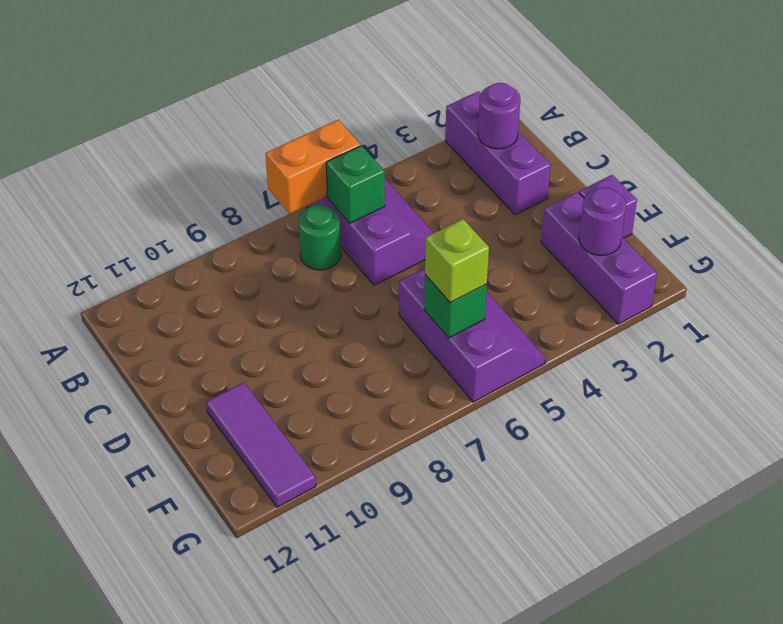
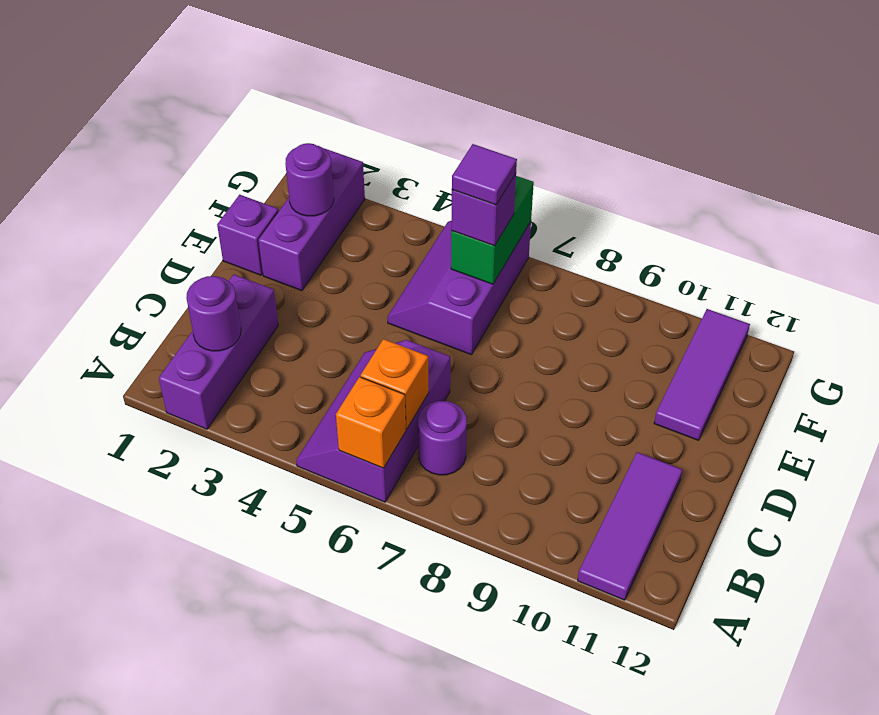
orange 1x2 brick [266,120,361,214] -> orange 1x1 brick [336,377,406,468]
none -> purple 1x3 tile [578,452,682,600]
green 1x1 brick [326,146,385,223] -> orange 1x1 brick [361,339,429,429]
green 1x1 round brick [298,204,341,270] -> purple 1x1 round brick [418,401,467,475]
green 1x1 brick [424,275,487,338] -> green 1x2 brick [451,176,534,284]
lime 1x1 brick [425,219,489,303] -> purple 1x1 brick [451,174,516,246]
none -> purple 1x1 tile [452,144,517,205]

